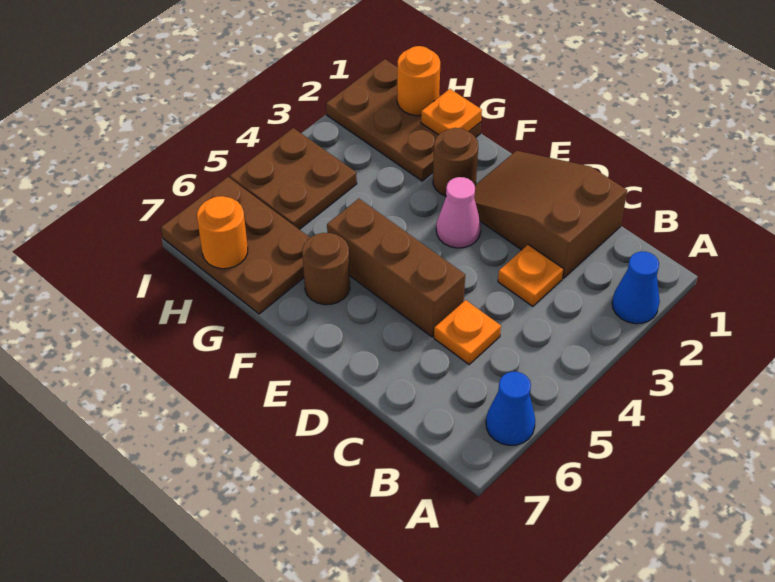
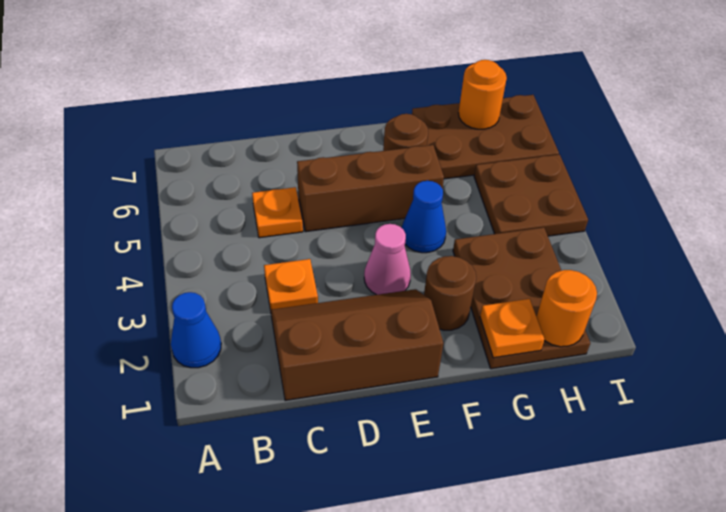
blue 1x1 cone [486,372,535,445] -> blue 1x1 cone moved to [402,181,446,253]
brown 2x3 slope [474,151,627,278] -> brown 2x3 slope turned to [271,289,443,401]
brown 2x3 plate [326,59,481,181] -> brown 2x3 plate turned to [453,227,590,369]

